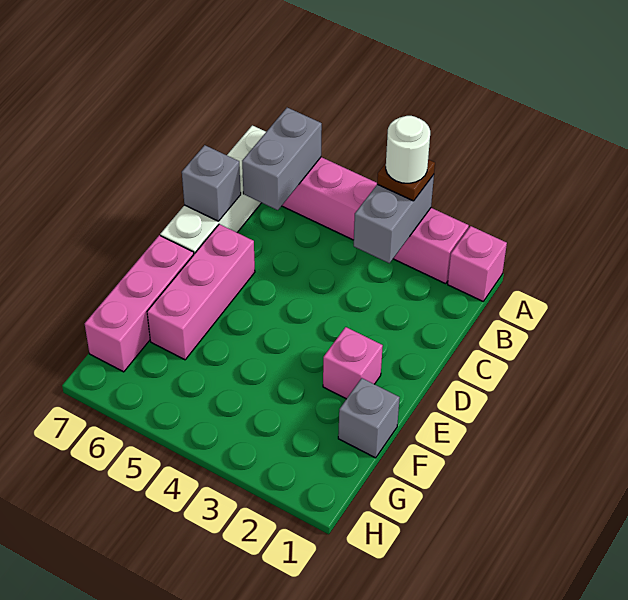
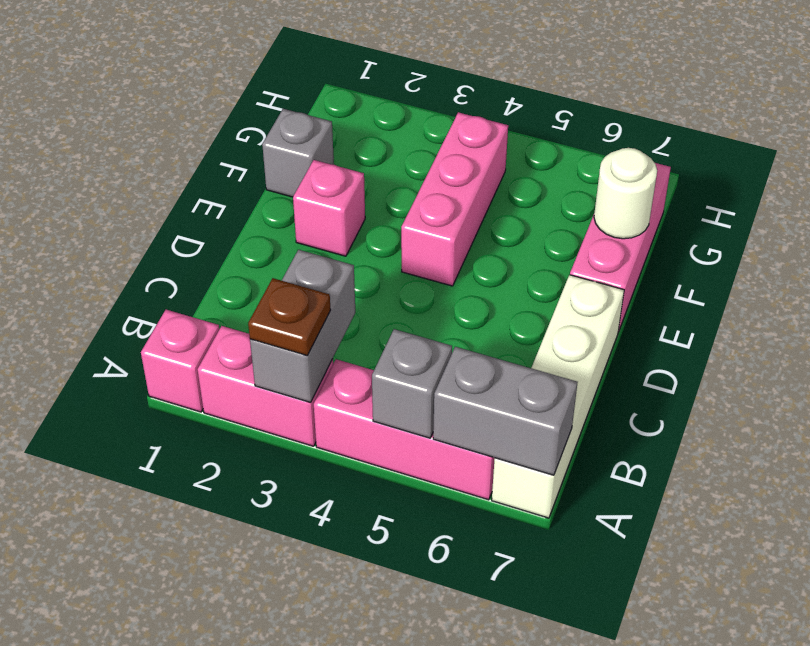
white 1x1 round brick [386,116,430,183] -> white 1x1 round brick moved to [594,148,657,239]
grey 1x2 brick [242,108,322,210] -> grey 1x2 brick turned to [433,347,578,475]
grey 1x1 brick [182,145,241,221] -> grey 1x1 brick moved to [372,329,452,438]
pink 1x3 brick [147,224,255,360] -> pink 1x3 brick moved to [401,112,508,286]

